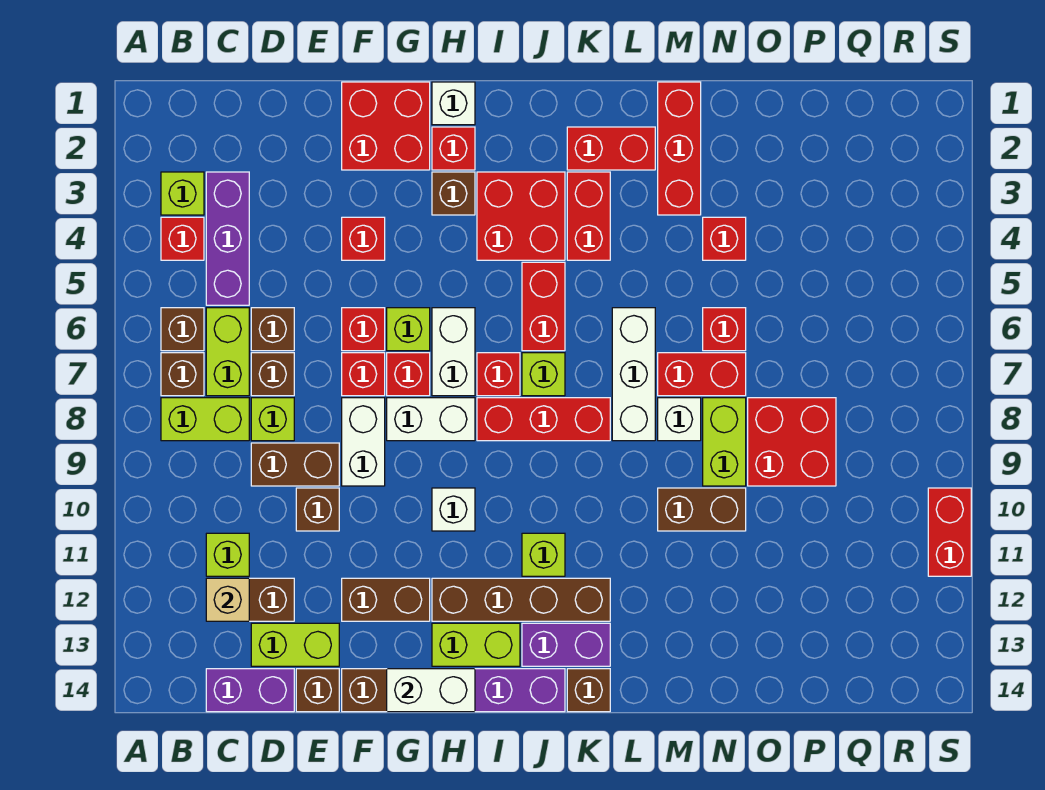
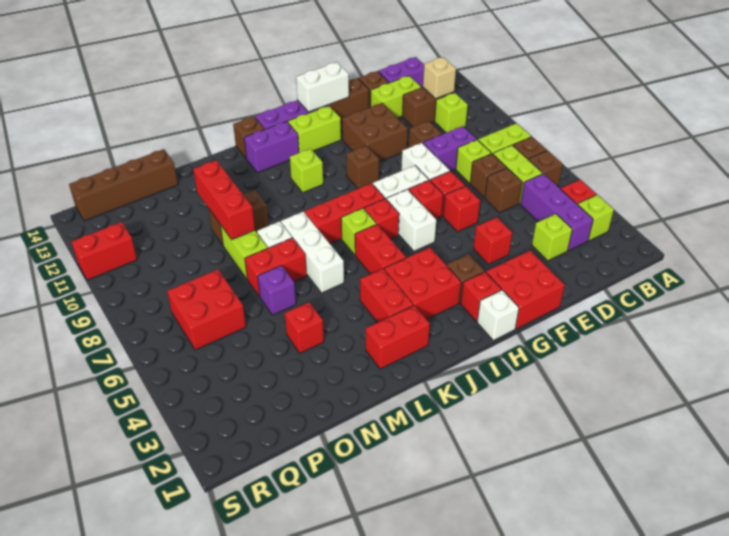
brown 1x2 brick [251,443,339,486] -> purple 1x2 brick [423,126,476,171]
brown 1x2 brick [342,578,430,621] -> brown 2x2 brick [342,103,408,162]
lime 1x1 brick [387,308,430,351] -> lime 1x1 brick moved to [532,214,572,261]
white 1x1 brick [432,488,475,531] -> brown 1x1 brick [346,146,379,189]
brown 1x4 brick [432,578,610,621] -> brown 1x4 brick moved to [69,149,178,221]
red 1x3 brick [658,82,701,215] -> red 1x3 brick moved to [193,160,255,240]
red 1x1 brick [703,308,746,351] -> purple 1x1 brick [258,266,296,315]
red 2x2 brick [748,398,836,486] -> red 2x2 brick moved to [167,270,246,350]
red 1x2 brick [928,488,971,576] -> red 1x2 brick turned to [72,222,137,280]

